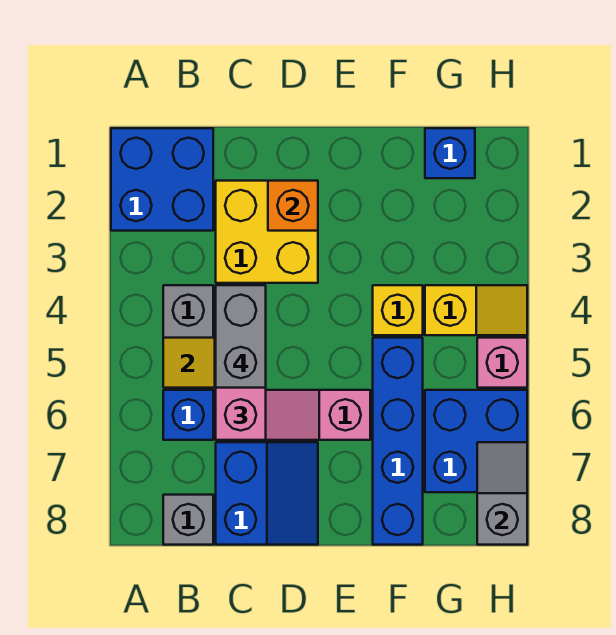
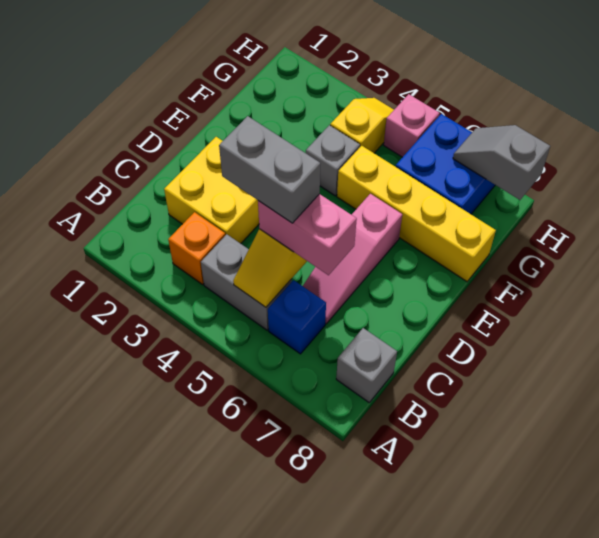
blue 2x2 brick [111,128,213,231] -> none
blue 2x2 slope [216,442,318,545] -> none
orange 1x1 brick [268,181,318,231] -> orange 1x1 brick moved to [168,212,225,284]
yellow 1x1 brick [373,285,423,335] -> grey 1x1 brick [306,125,360,196]
blue 1x4 brick [373,338,423,545] -> yellow 1x4 brick [337,146,496,281]
blue 1x1 brick [425,128,475,178] -> none

